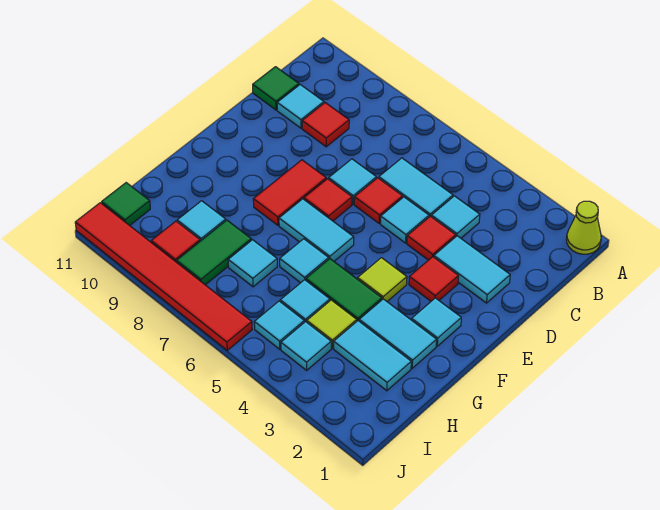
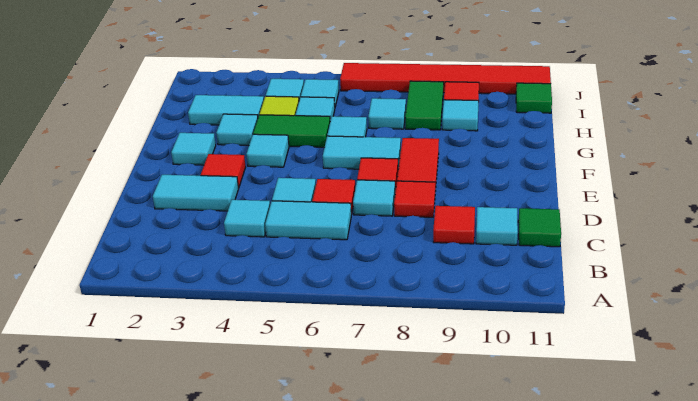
lime 1x1 cone [567,201,601,254] -> none
red 1x1 tile [407,216,456,260] -> red 1x1 tile moved to [394,181,435,217]
lime 1x1 tile [358,258,407,301] -> cyan 1x1 tile [246,134,289,167]
cyan 1x2 tile [359,299,437,368] -> cyan 1x1 tile [216,114,258,146]

